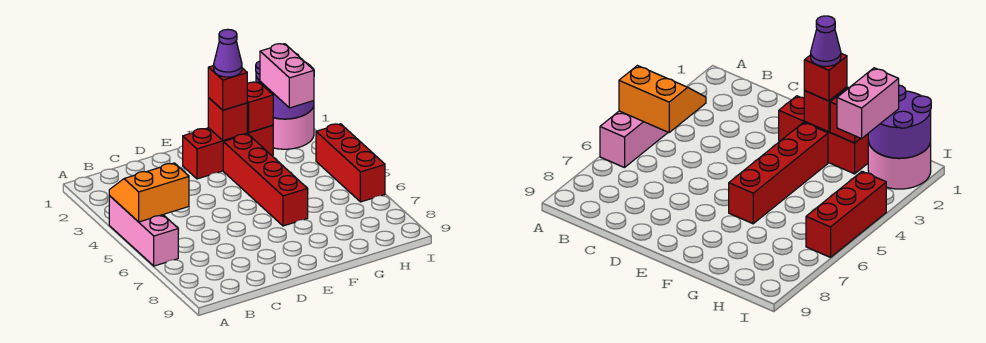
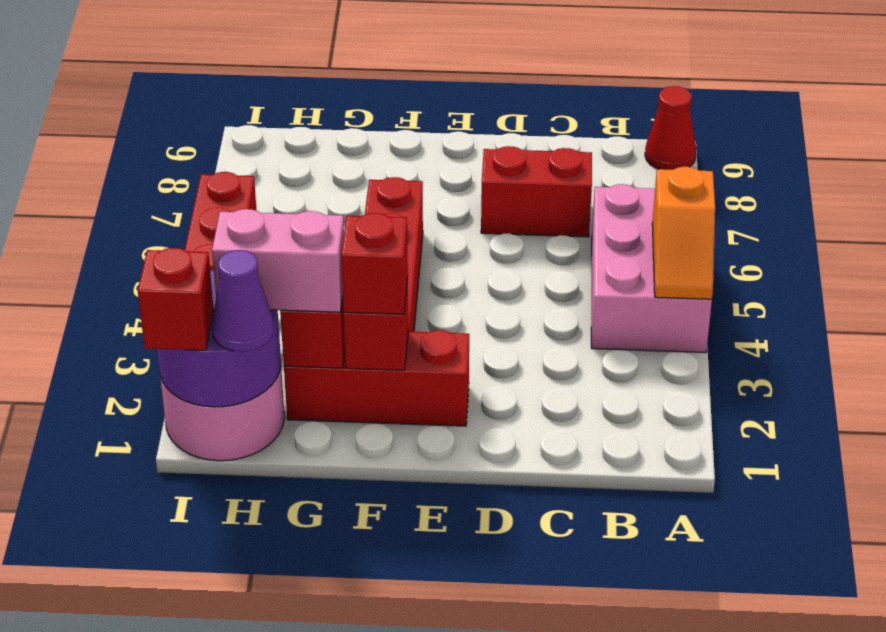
pink 1x3 brick [109,196,178,266] -> pink 2x3 brick [591,184,712,353]
orange 2x2 slope [109,163,189,222] -> orange 1x2 slope [652,167,715,299]
none -> red 1x1 cone [645,86,696,170]
none -> red 1x2 brick [481,146,592,237]
purple 1x1 cone [214,29,242,77] -> purple 1x1 cone moved to [212,250,274,352]
pink 1x2 brick [260,44,314,108] -> pink 1x2 brick turned to [212,209,344,312]
none -> red 1x1 brick [138,248,214,351]

